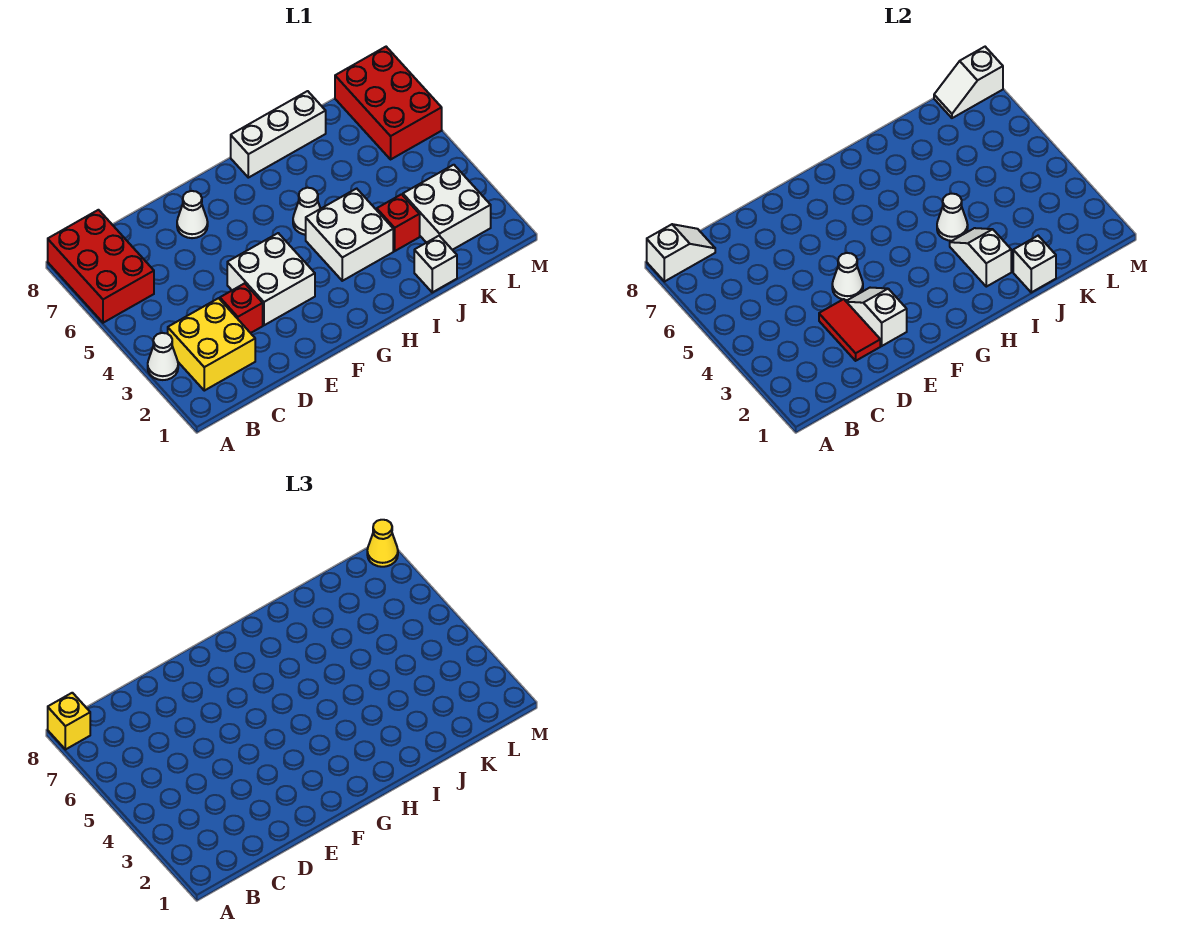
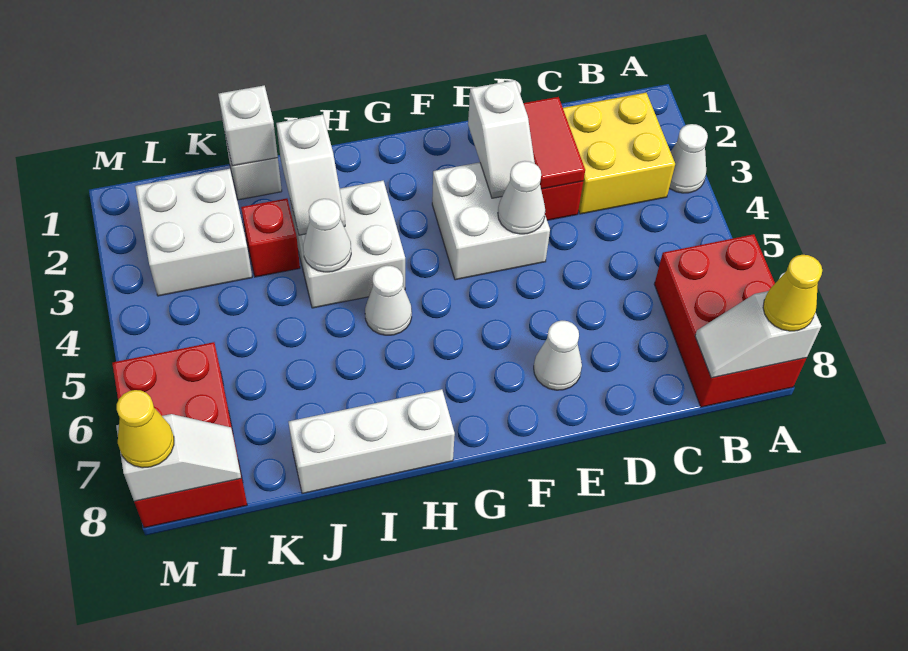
yellow 1x1 brick [48,693,90,750] -> yellow 1x1 cone [763,255,822,331]

